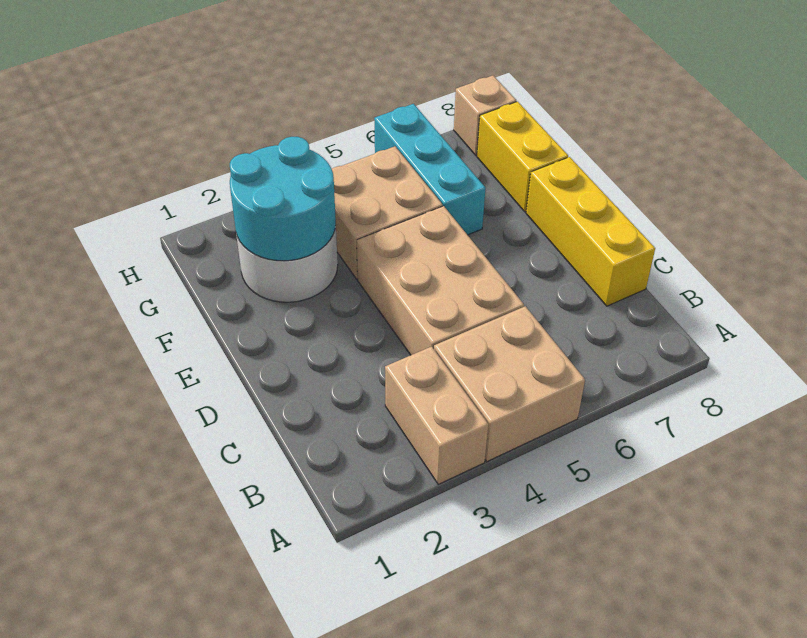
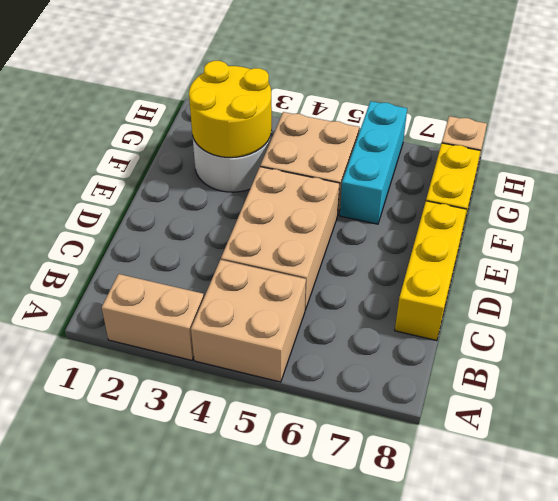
tan 1x2 brick [385,347,488,484] -> tan 1x2 brick turned to [102,274,204,360]
cyan 2x2 round brick [230,137,336,261] -> yellow 2x2 round brick [189,61,272,158]

